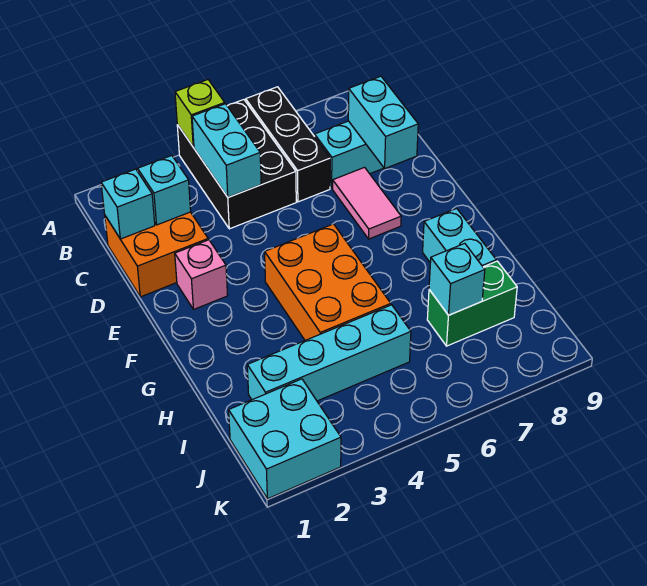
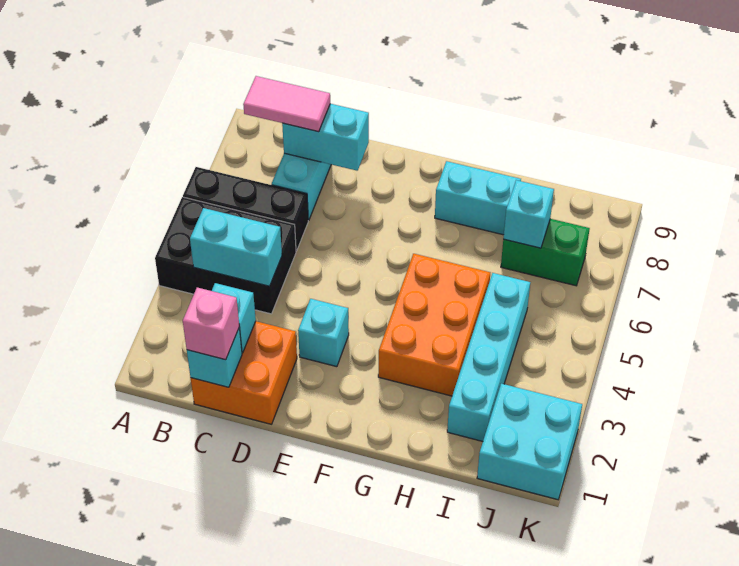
lime 1x1 brick [175,80,225,147] -> none
pink 1x2 tile [333,167,401,239] -> pink 1x2 tile moved to [243,76,330,132]
pink 1x1 brick [175,240,228,309] -> pink 1x1 brick moved to [183,288,239,360]
none -> cyan 1x1 brick [298,299,349,367]
orange 2x3 brick [265,224,391,340] -> orange 2x3 brick turned to [378,254,490,396]
green 1x2 brick [427,261,517,346] -> green 1x2 brick turned to [501,219,590,286]

